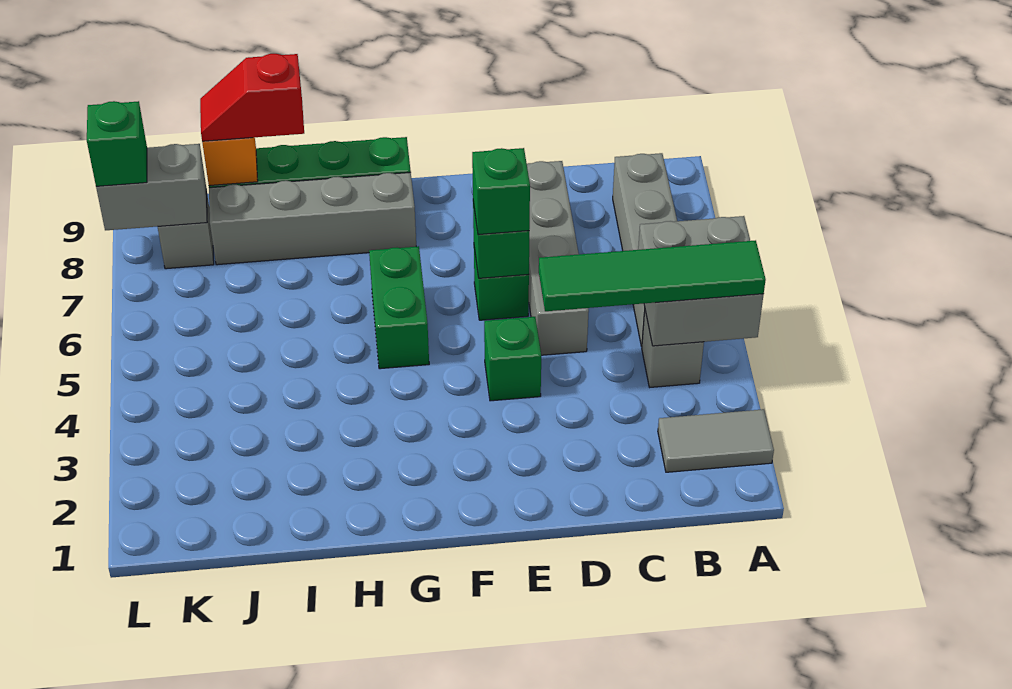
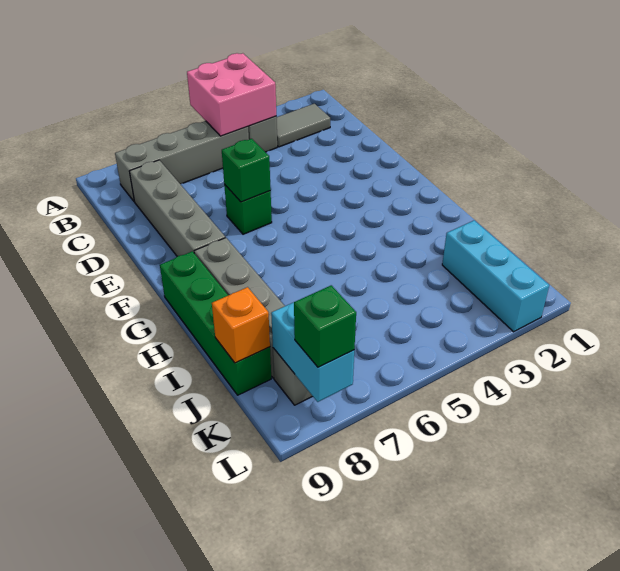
grey 1x2 tile [658,409,774,472] -> grey 1x2 tile turned to [276,104,330,147]
grey 2x2 brick [638,216,764,346] -> pink 2x2 brick [187,53,276,136]
green 1x4 tile [539,240,766,311] -> none
grey 1x4 brick [527,161,589,355] -> grey 1x4 brick turned to [129,160,225,257]
green 1x1 brick [484,317,541,401] -> none
green 1x1 brick [472,148,530,235] -> none
green 1x2 brick [369,246,429,369] -> none
red 1x2 slope [200,54,304,141] -> none
none -> cyan 1x3 brick [442,220,549,332]
grey 1x2 brick [96,144,207,230] -> cyan 1x2 brick [271,302,354,402]

